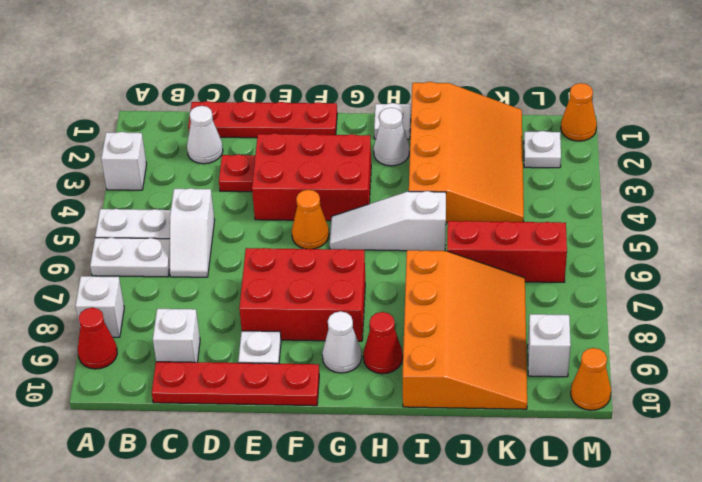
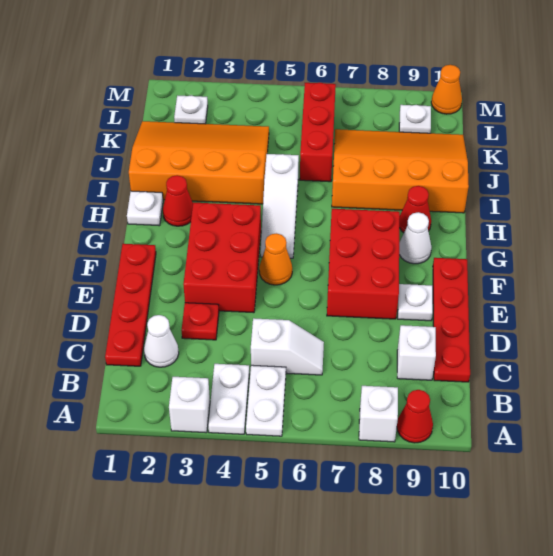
white 1x2 plate [90,238,170,277] -> white 1x2 plate moved to [208,364,249,434]
white 1x1 cone [374,108,409,166] -> red 1x1 cone [163,175,193,226]
white 1x1 brick [528,314,571,377] -> white 1x1 plate [399,105,431,133]
orange 1x1 cone [561,83,597,141] -> none

